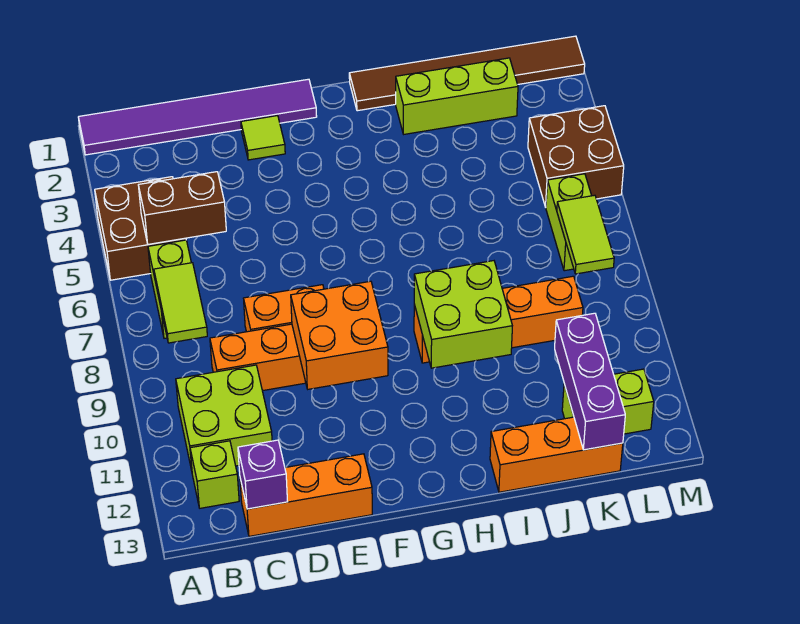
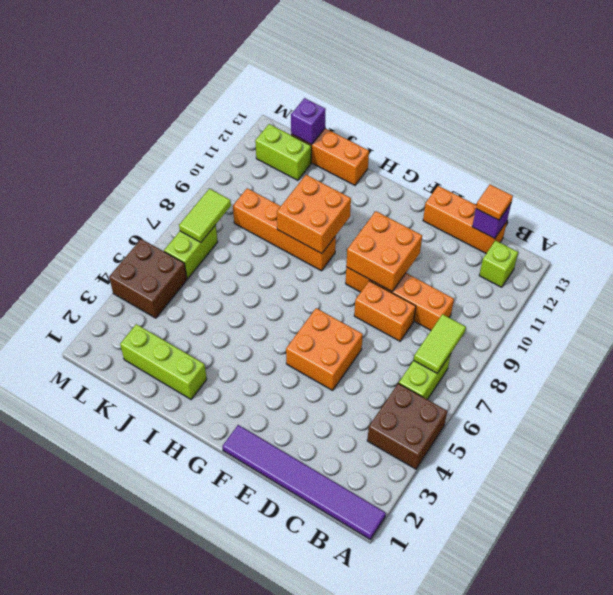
brown 1x2 brick [138,172,226,244] -> none
lime 2x2 brick [176,365,272,471] -> none
none -> orange 1x1 tile [476,185,513,220]
lime 1x1 tile [241,116,285,160] -> none
none -> orange 2x2 brick [286,308,363,390]
brown 1x6 tile [349,36,585,111] -> none
lime 2x2 brick [414,261,512,368] -> orange 2x2 brick [277,175,351,254]
purple 1x3 brick [555,313,625,450] -> purple 1x1 brick [291,98,326,144]

